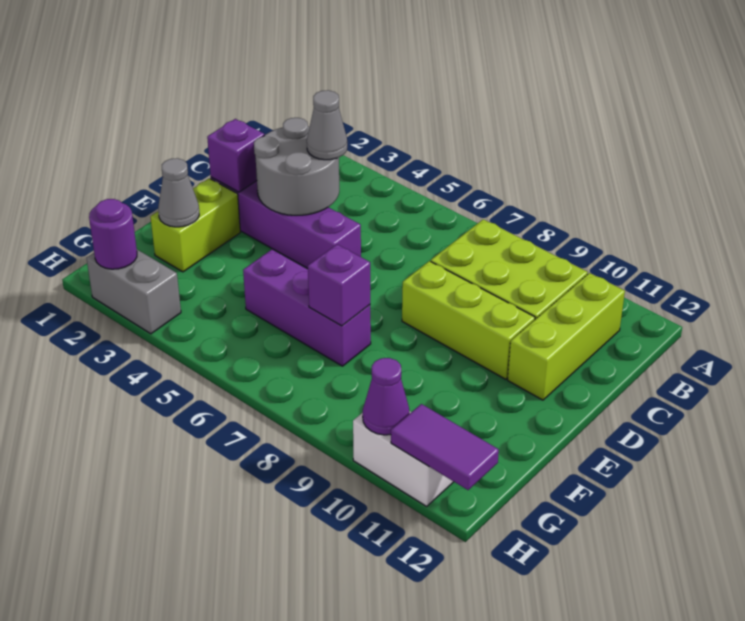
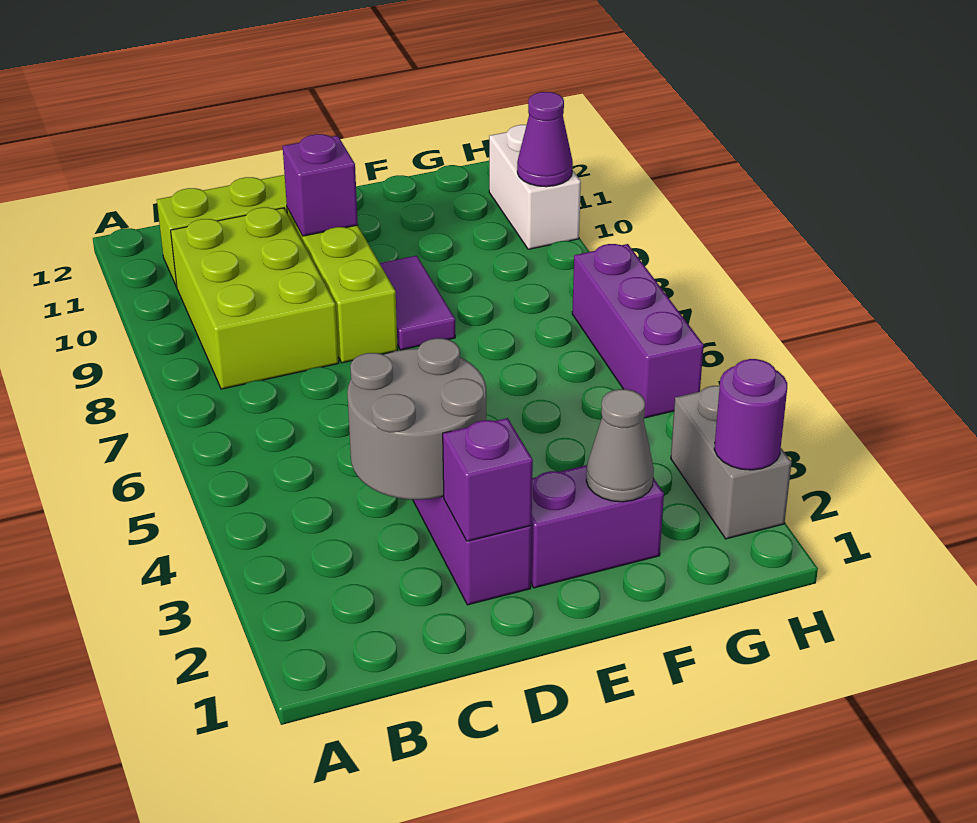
grey 1x1 cone [307,90,347,160] -> none
lime 1x2 brick [151,178,240,272] -> purple 1x2 brick [531,465,664,588]
purple 1x3 brick [243,249,371,366] -> purple 1x3 brick moved to [572,244,704,418]
purple 1x1 brick [308,244,370,326] -> purple 1x1 brick moved to [283,134,358,236]
purple 1x2 tile [391,404,499,490] -> purple 1x2 tile moved to [380,256,455,350]

